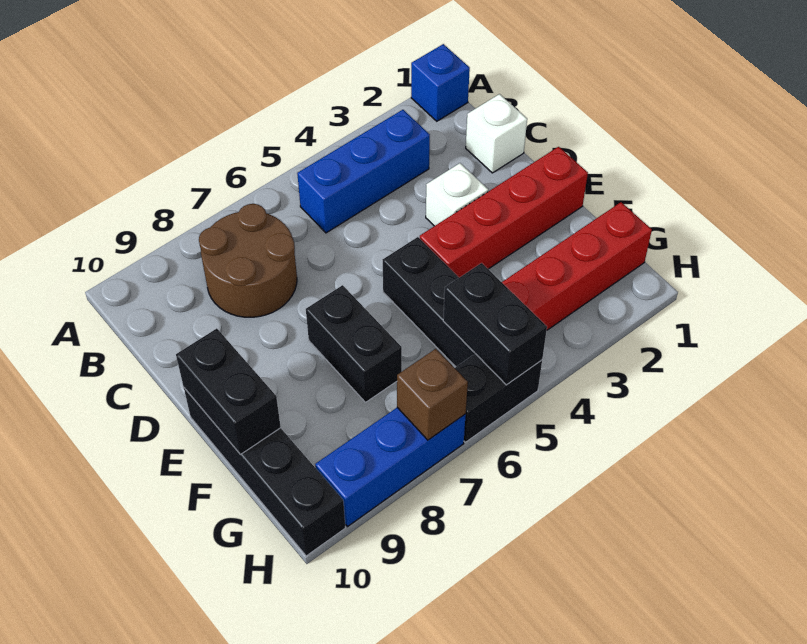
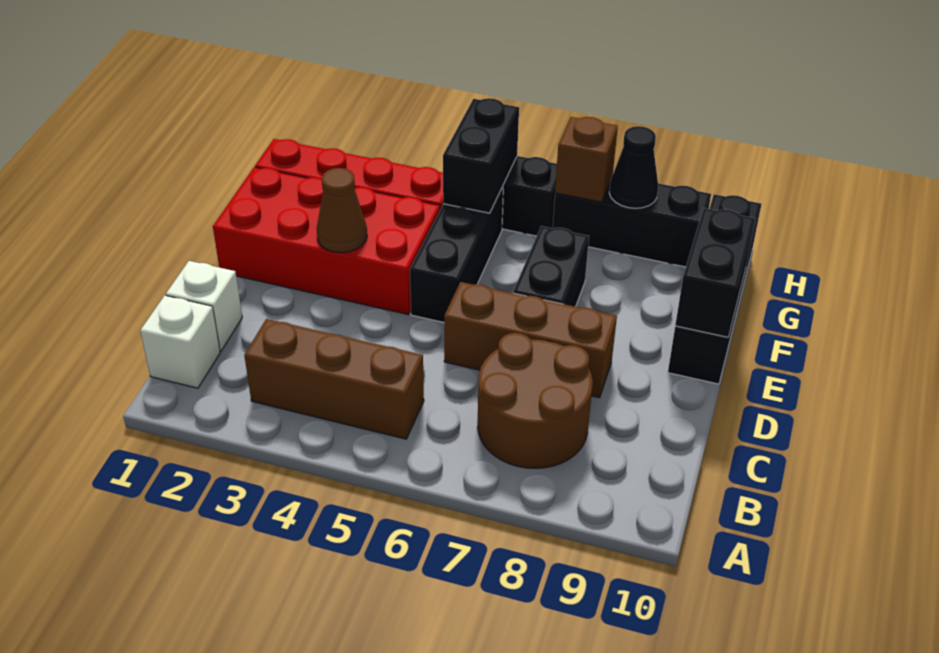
blue 1x1 brick [411,44,470,121] -> none
blue 1x3 brick [297,110,430,233] -> brown 1x3 brick [244,319,424,439]
white 1x1 brick [426,163,488,226] -> white 1x1 brick moved to [140,295,220,388]
none -> brown 1x3 brick [444,282,617,398]
red 1x4 brick [420,147,588,278] -> red 2x4 brick [213,167,440,315]
none -> brown 1x1 cone [317,168,367,253]
blue 1x3 brick [315,408,466,527] -> black 1x3 brick [553,180,711,267]
none -> black 1x1 cone [609,126,658,208]

